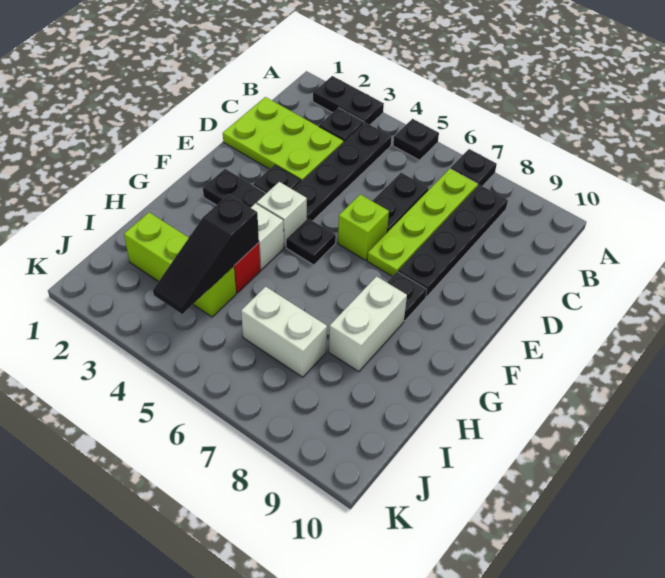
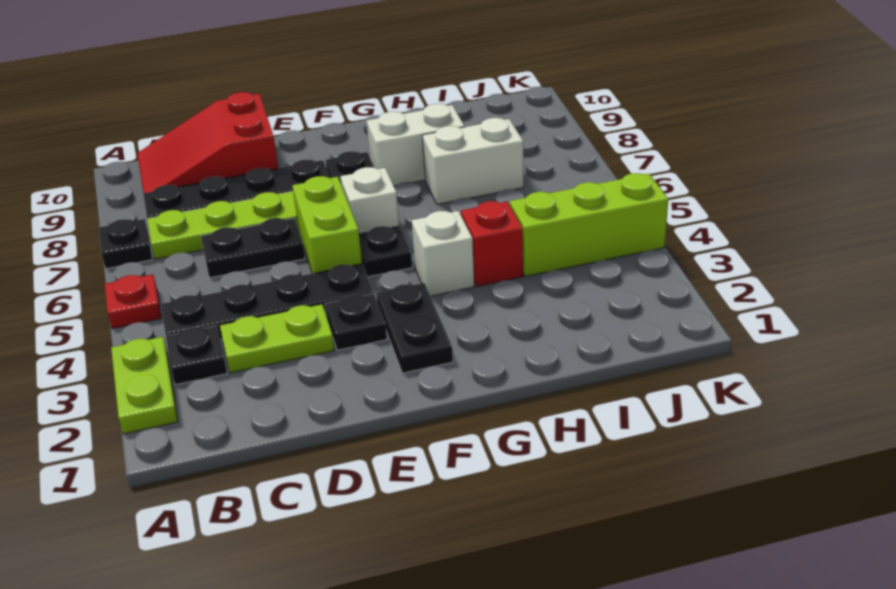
black 1x2 plate [313,76,384,125] -> lime 1x2 plate [111,337,178,434]
black 1x1 plate [393,119,439,160] -> red 1x1 plate [105,274,162,329]
none -> red 2x3 slope [137,92,278,193]
lime 2x3 plate [223,97,344,181] -> lime 1x2 plate [220,304,334,373]
lime 1x1 brick [338,194,389,260] -> lime 1x2 brick [292,176,362,273]
white 1x1 brick [257,182,307,247] -> white 1x1 brick moved to [340,167,399,234]
black 1x3 slope [153,195,259,314] -> none
lime 1x3 brick [124,212,236,317] -> lime 1x3 brick turned to [510,173,668,276]
white 1x2 brick [241,287,327,377] -> white 1x2 brick turned to [422,118,524,204]

